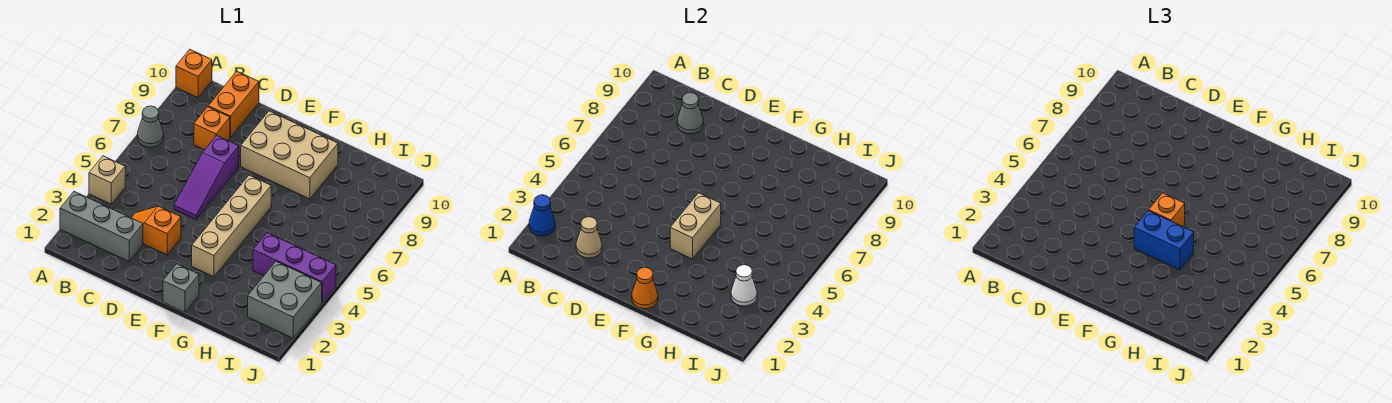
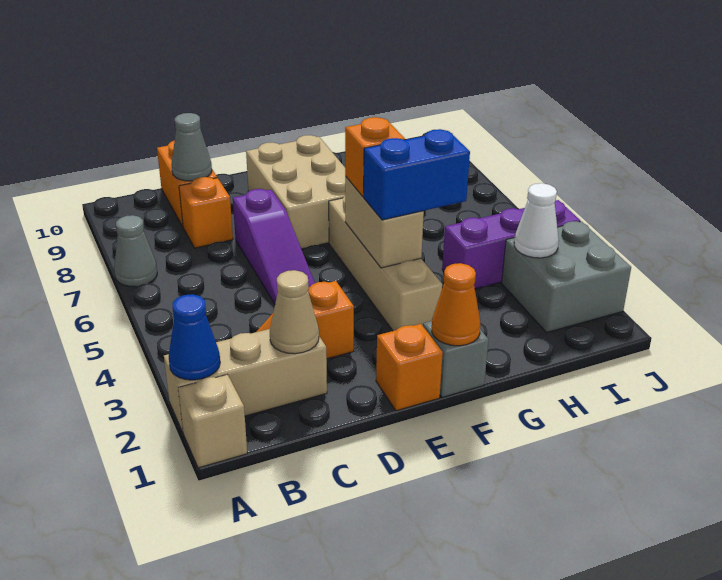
grey 1x3 brick [60,191,143,261] -> tan 1x3 brick [164,329,327,432]
tan 1x1 brick [89,156,125,204] -> tan 1x1 brick moved to [178,375,247,468]
orange 1x1 brick [176,50,212,98] -> orange 1x1 brick moved to [376,324,443,411]
tan 2x3 brick [241,111,338,199] -> tan 2x3 brick turned to [246,135,346,249]

